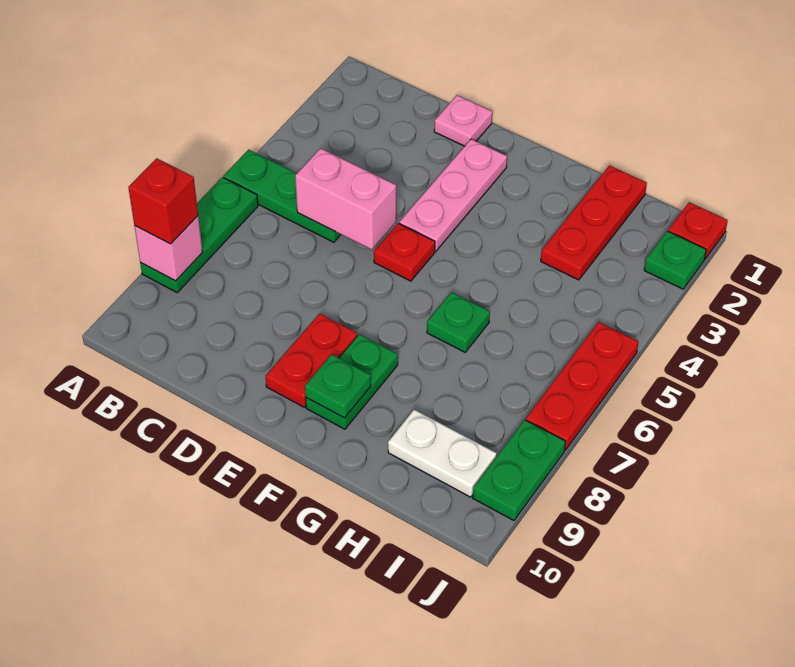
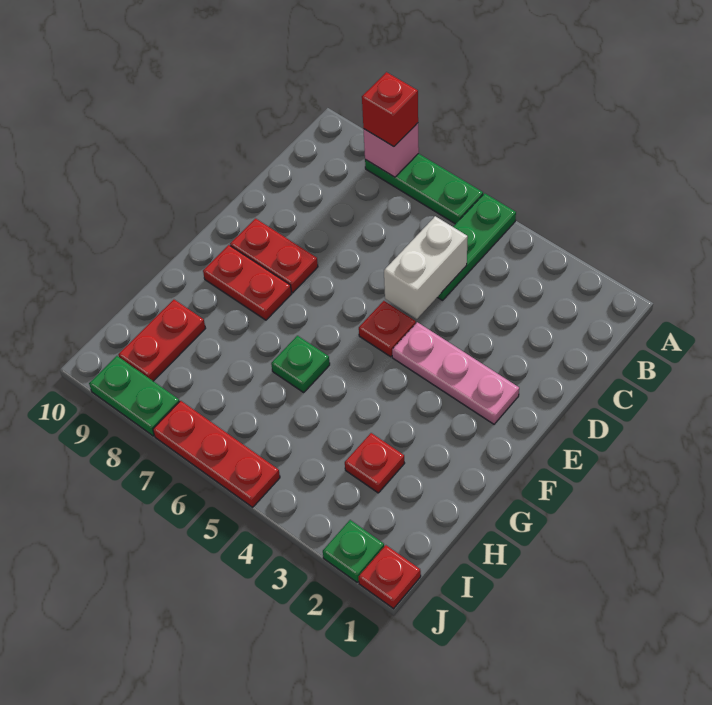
pink 1x2 brick [295,148,396,250] -> white 1x2 brick [384,216,468,319]
pink 1x1 plate [434,95,492,146] -> none
green 1x2 plate [306,334,398,429] -> red 1x2 plate [203,245,291,320]
green 1x1 plate [305,354,371,418] -> none
red 1x3 plate [541,166,647,280] -> red 1x1 plate [345,433,405,493]
white 1x2 plate [388,410,497,497] -> red 1x2 plate [118,300,206,381]

